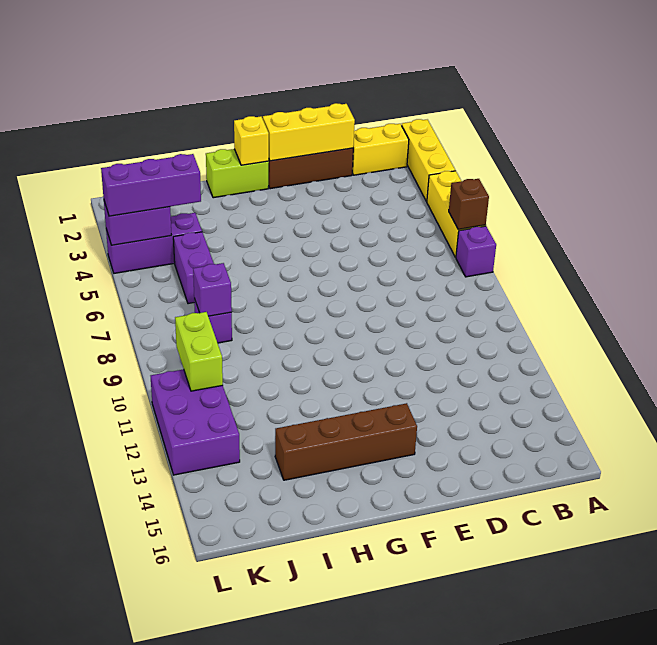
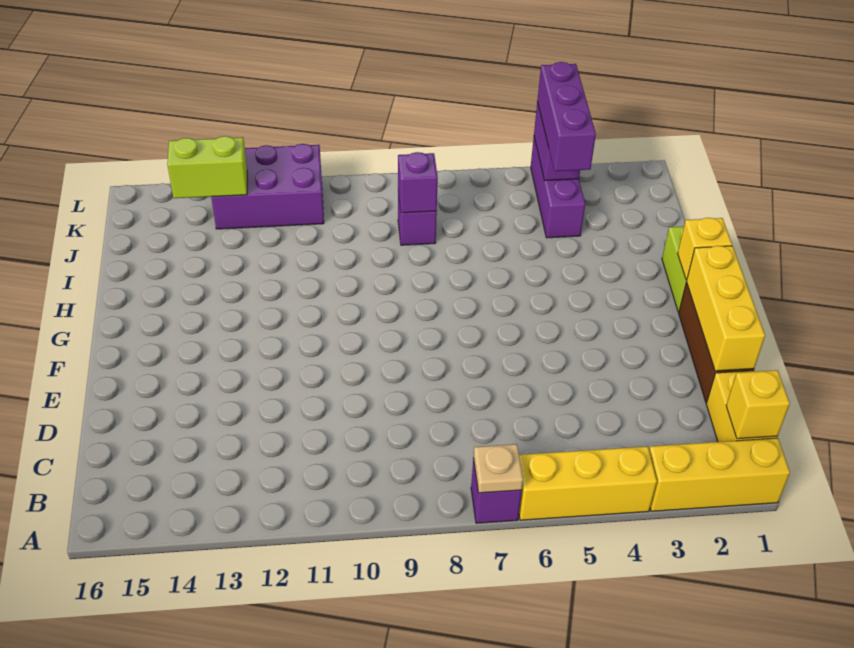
brown 1x1 brick [449,179,489,229] -> none
none -> tan 1x1 plate [473,444,523,493]
none -> yellow 1x1 brick [726,370,790,439]
brown 1x4 brick [275,403,417,480] -> none
purple 1x2 brick [173,232,214,304] -> none
lime 1x2 brick [175,312,223,391] -> lime 1x2 brick moved to [167,136,247,198]

